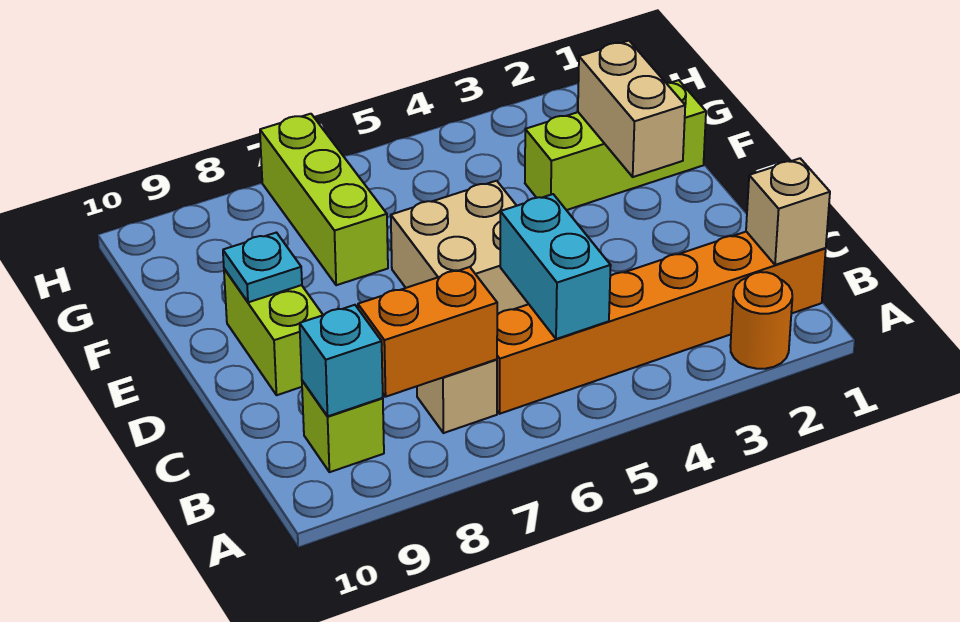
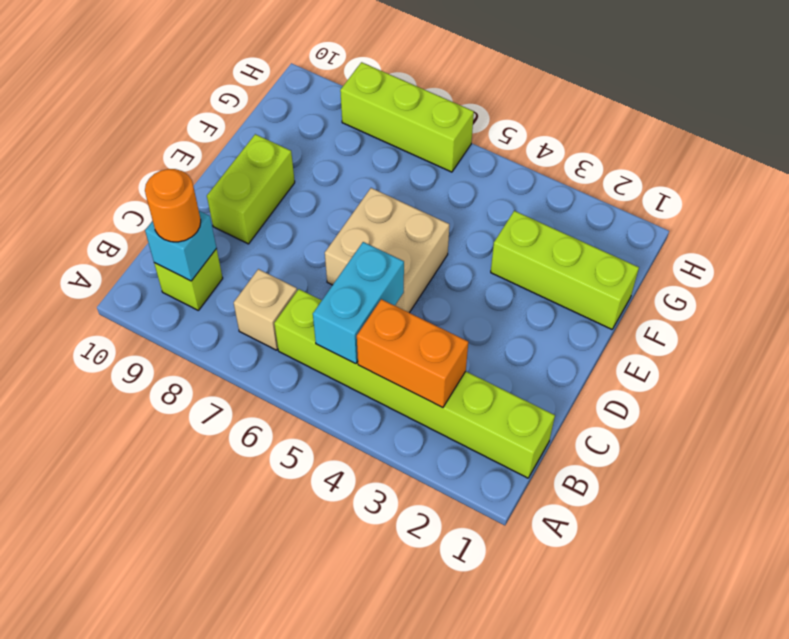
orange 1x1 round brick [730,272,792,369] -> orange 1x1 round brick moved to [145,169,201,242]
orange 1x6 brick [497,232,826,414] -> lime 1x6 brick [274,289,555,478]
tan 1x1 brick [746,158,830,265] -> none
orange 1x2 brick [358,267,497,397] -> orange 1x2 brick moved to [357,299,468,408]
tan 1x2 brick [578,41,685,177] -> none
cyan 1x1 plate [223,233,302,302] -> none
lime 1x3 brick [260,114,388,285] -> lime 1x3 brick turned to [340,62,474,172]

